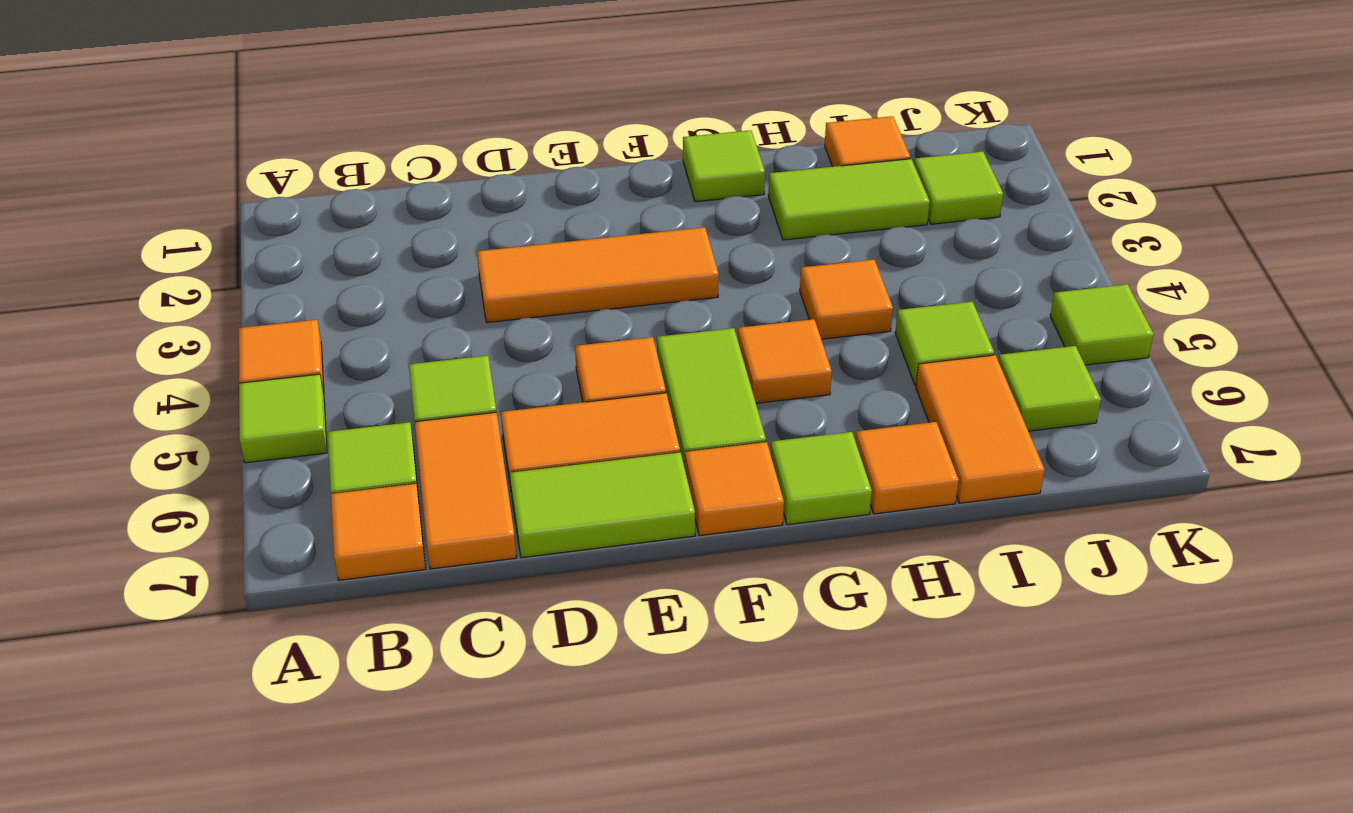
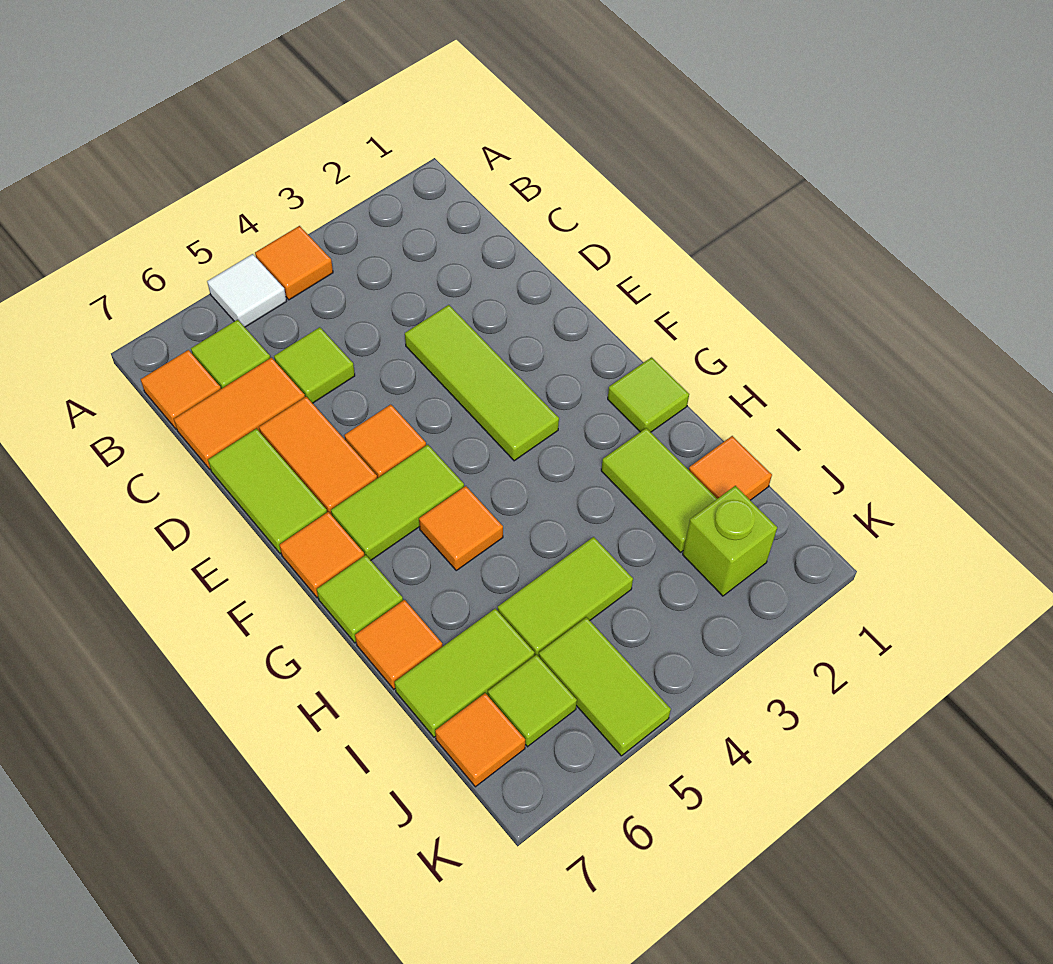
lime 1x1 tile [239,374,327,463] -> white 1x1 tile [207,254,287,327]
orange 1x3 tile [477,227,719,323] -> lime 1x3 tile [405,305,559,461]
orange 1x1 tile [800,260,893,339] -> orange 1x1 tile moved to [435,693,525,787]
lime 1x1 tile [895,302,994,385] -> lime 1x2 tile [498,537,633,657]
orange 1x2 tile [916,355,1045,503] -> lime 1x2 tile [395,608,534,737]
lime 1x1 tile [914,151,1003,224] -> lime 1x1 brick [683,486,777,596]
lime 1x1 tile [1050,284,1154,365] -> lime 1x2 tile [539,617,671,756]

